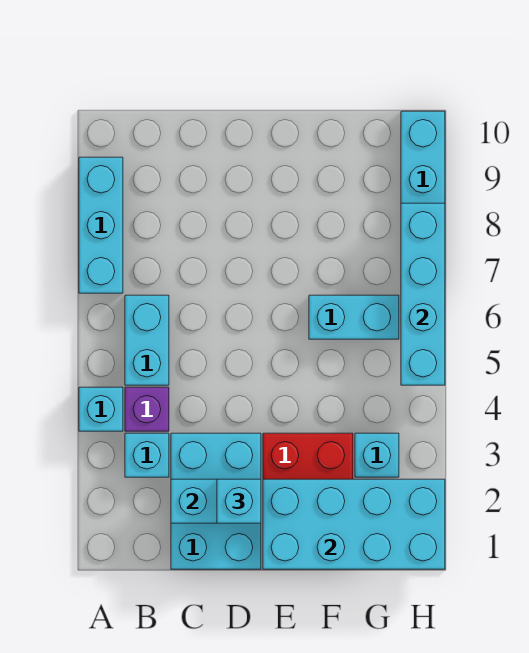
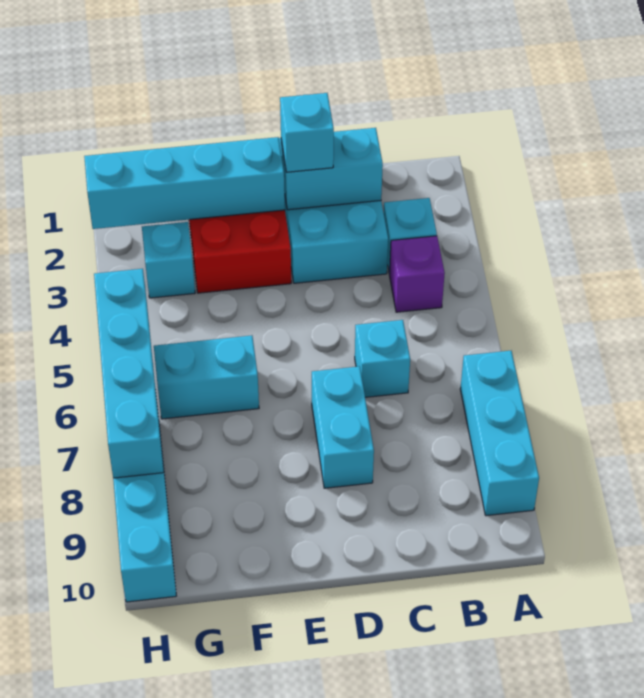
cyan 1x1 brick [79,387,123,431] -> cyan 1x1 brick moved to [355,320,410,397]
cyan 1x2 brick [125,295,169,385] -> cyan 1x2 brick moved to [312,366,374,488]
cyan 2x4 brick [263,479,445,569] -> cyan 1x4 brick [84,137,285,229]

